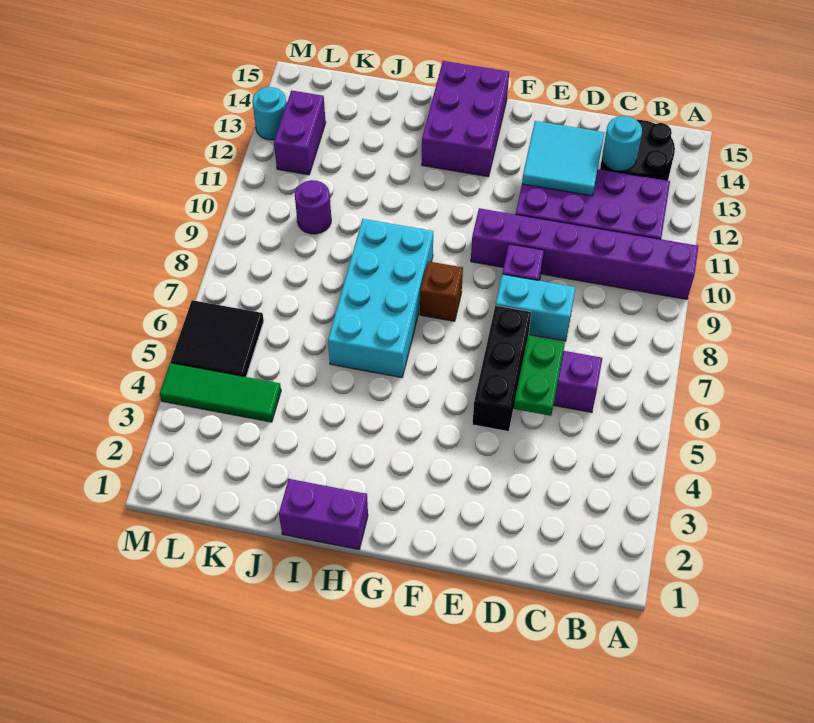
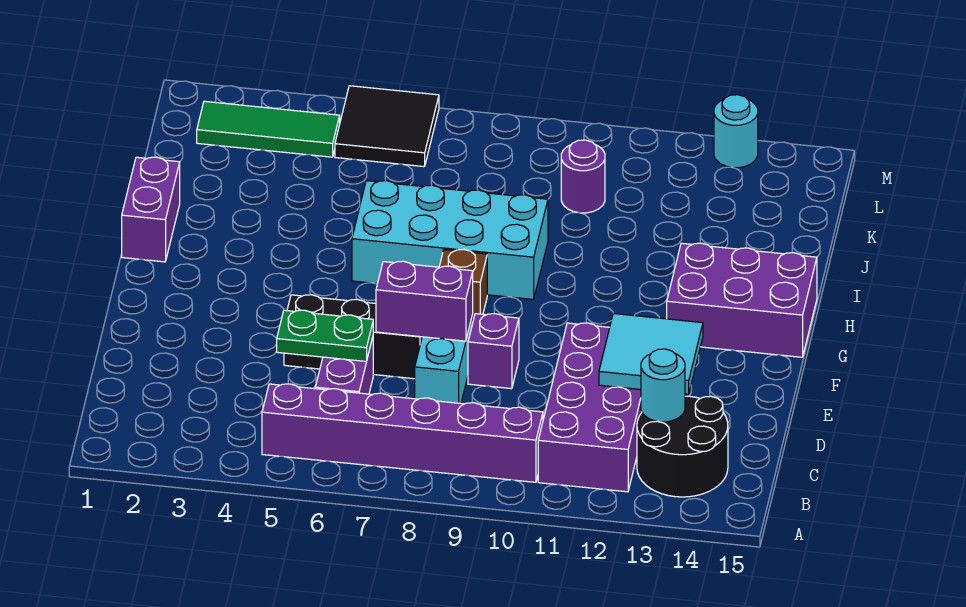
purple 1x6 brick [471,208,698,299] -> purple 1x6 brick turned to [262,384,543,482]
green 1x3 tile [160,363,281,422] -> green 1x3 tile turned to [197,101,340,157]
purple 1x2 brick [274,90,326,175] -> purple 1x2 brick moved to [376,261,473,341]

